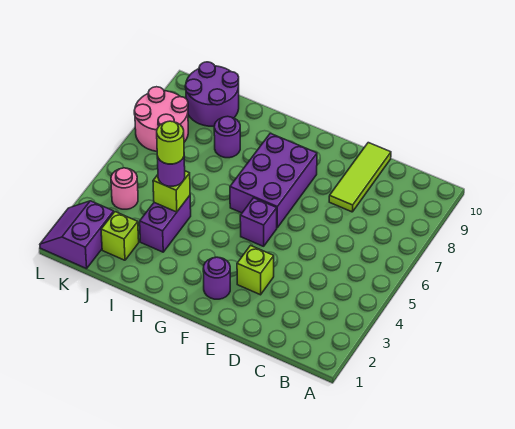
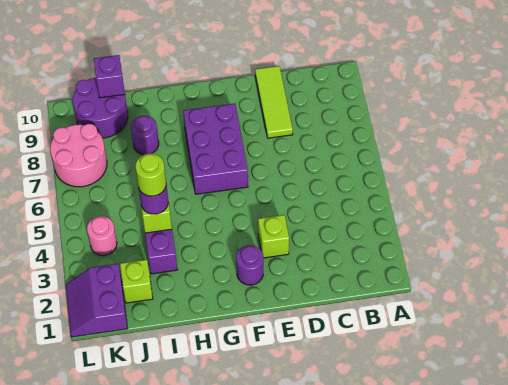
purple 1x1 brick [240,198,277,246] -> purple 1x1 brick moved to [94,55,125,98]

